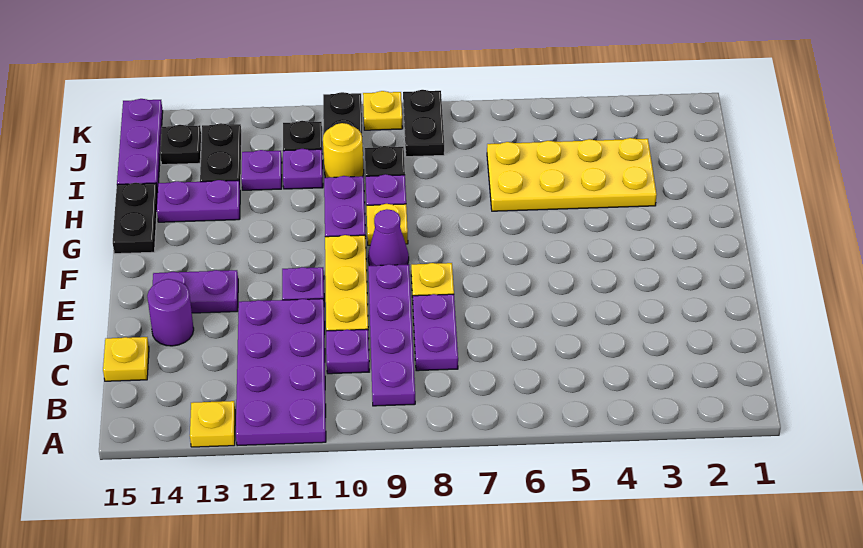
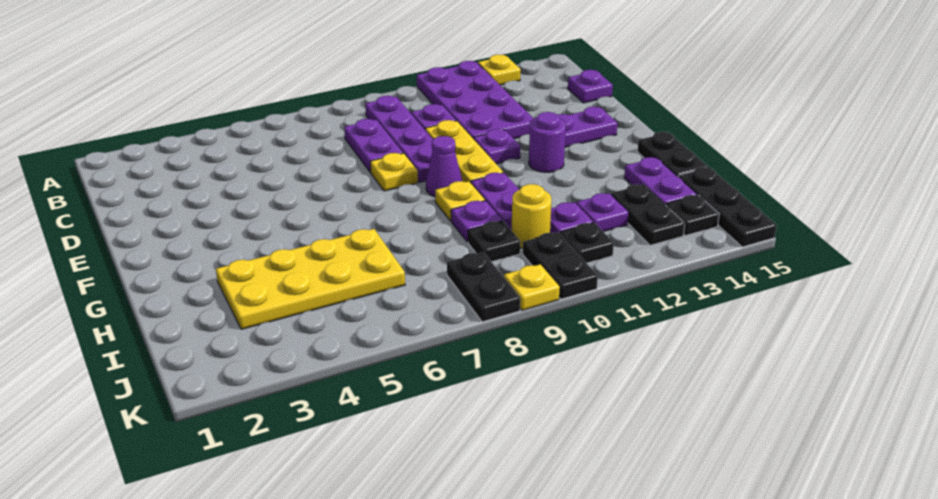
yellow 1x1 plate [103,337,149,381] -> purple 1x1 plate [568,70,613,103]
purple 1x1 round brick [147,279,194,346] -> purple 1x1 round brick moved to [529,112,566,172]
purple 1x2 plate [157,180,240,222] -> purple 1x2 plate turned to [624,157,697,205]
purple 1x3 plate [117,99,163,192] -> black 1x3 plate [678,167,777,247]

